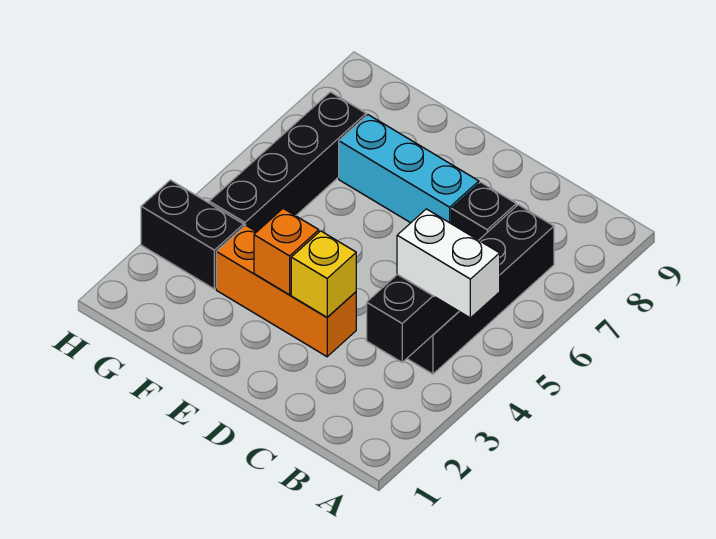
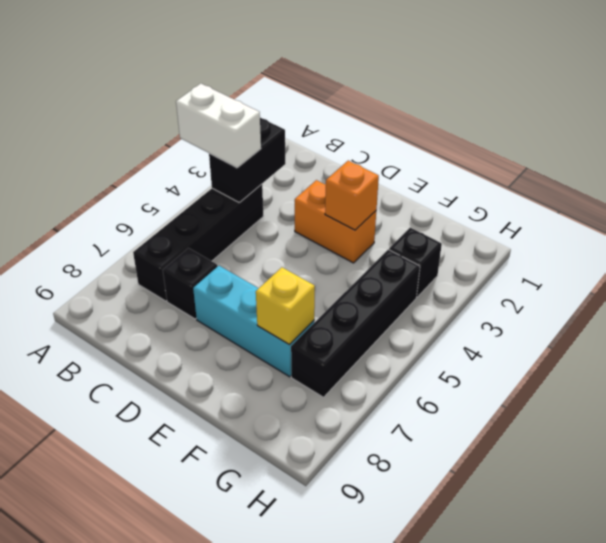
orange 1x3 brick [216,225,356,357] -> orange 1x2 brick [295,180,376,263]
yellow 1x1 brick [291,231,356,317] -> yellow 1x1 brick moved to [256,267,315,345]
black 1x2 brick [141,180,244,289] -> black 1x1 brick [389,228,442,297]

